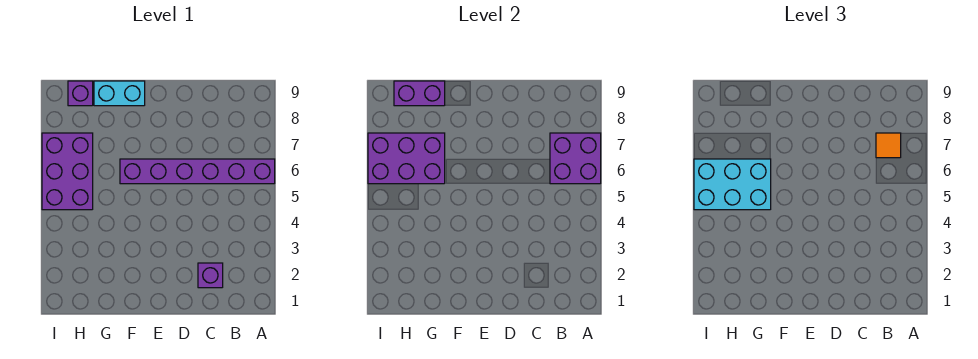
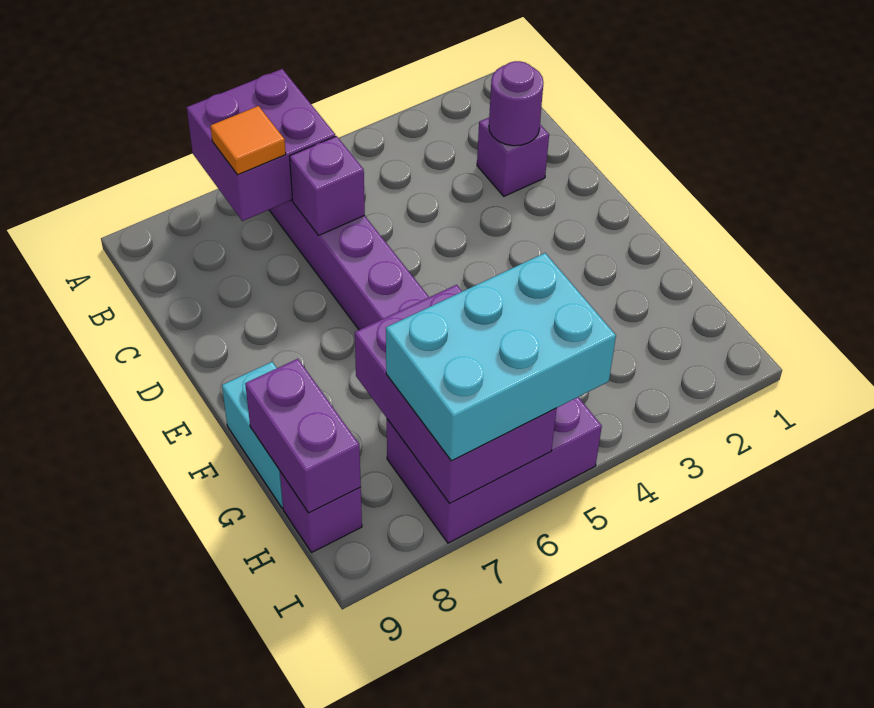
none -> purple 1x1 round brick [489,61,543,146]
none -> purple 1x1 brick [290,136,365,236]
cyan 2x3 brick [694,159,771,210] -> cyan 2x3 brick turned to [386,253,616,461]

